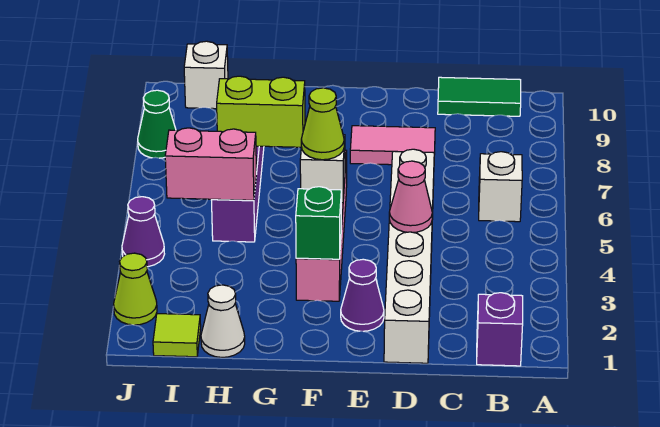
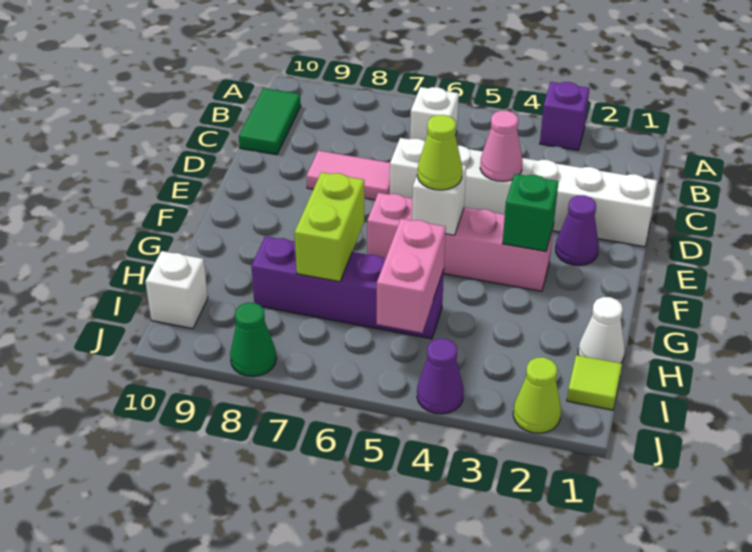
purple 1x1 brick [477,293,523,366] -> purple 1x1 brick moved to [540,82,589,150]
pink 1x2 tile [350,126,435,165] -> pink 1x2 tile turned to [307,151,390,200]

